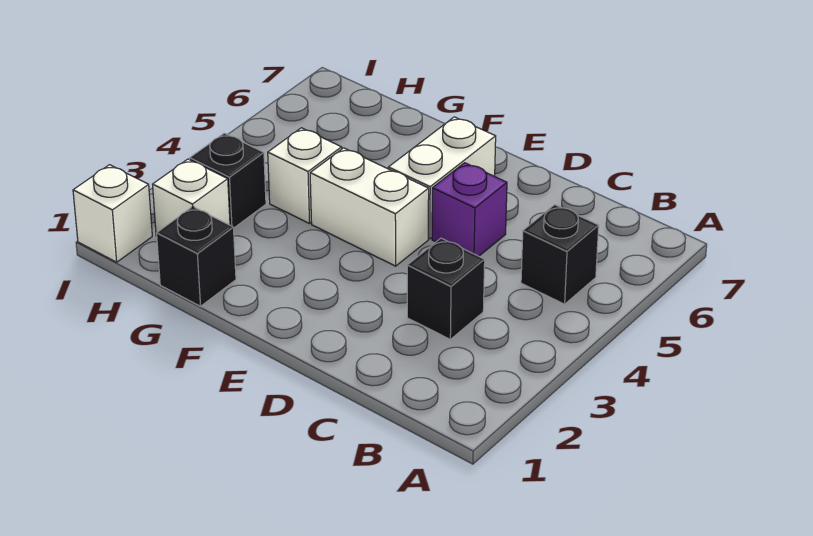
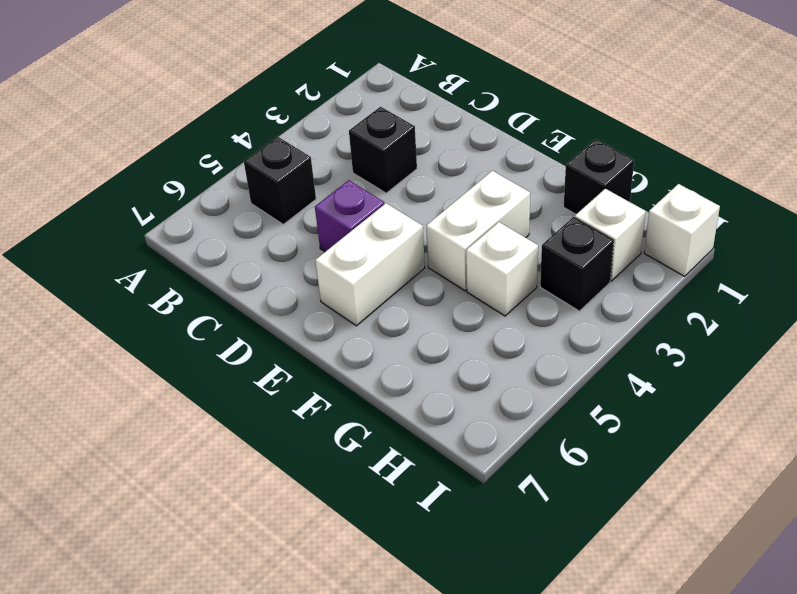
white 1x2 brick [310,148,429,266] -> white 1x2 brick turned to [426,171,530,291]

